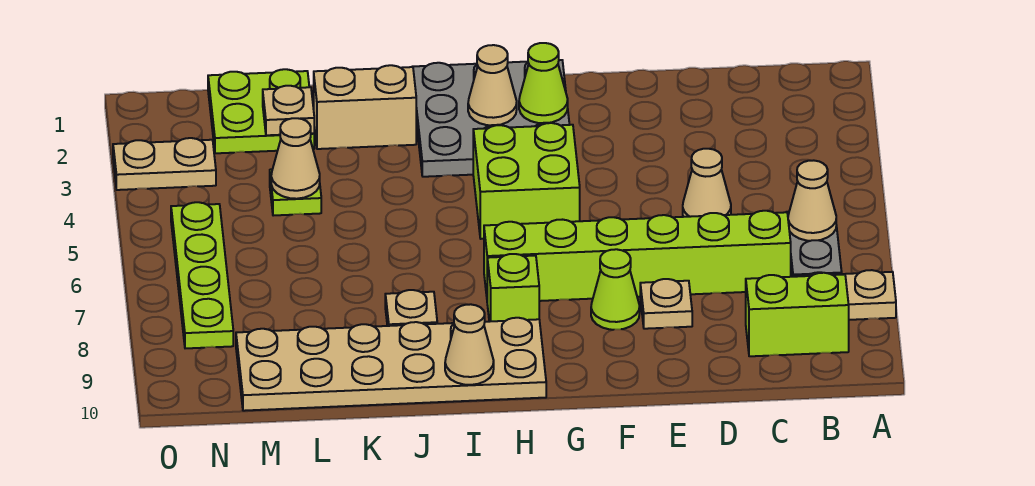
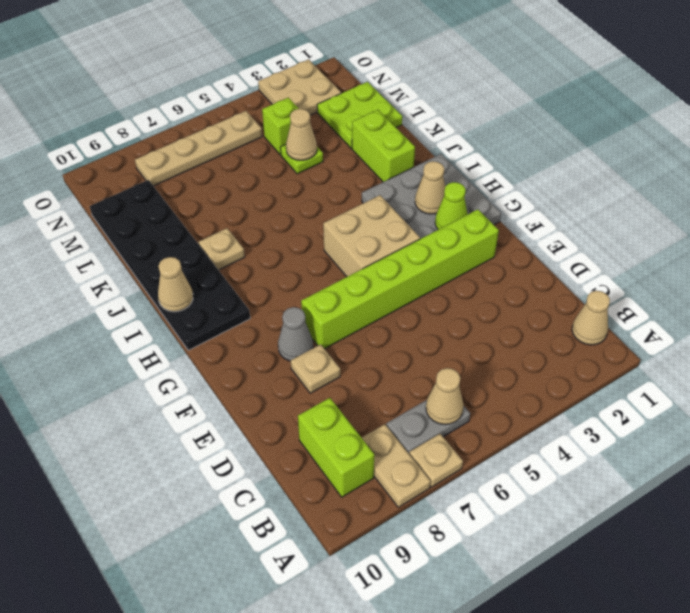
lime 1x6 brick [484,211,791,301] -> lime 1x6 brick turned to [301,209,499,349]
tan 1x1 cone [683,149,731,217] -> tan 1x1 cone moved to [572,291,610,345]
lime 1x1 cone [591,249,640,330] -> grey 1x1 cone [278,307,313,361]
lime 2x2 brick [473,123,580,239] -> tan 2x2 brick [323,195,420,277]
lime 1x1 brick [487,254,539,322] -> lime 1x1 brick moved to [262,98,299,155]
tan 2x6 plate [236,318,546,411] -> black 2x6 plate [90,180,250,350]
tan 1x2 brick [314,65,416,149] -> lime 1x2 brick [352,110,415,182]
tan 1x1 plate [263,86,314,135] -> tan 1x1 plate moved to [409,434,463,487]
tan 1x2 plate [113,138,216,190] -> tan 2x2 plate [258,59,341,115]
lime 1x4 plate [171,202,233,348] -> tan 1x4 plate [135,111,262,186]

